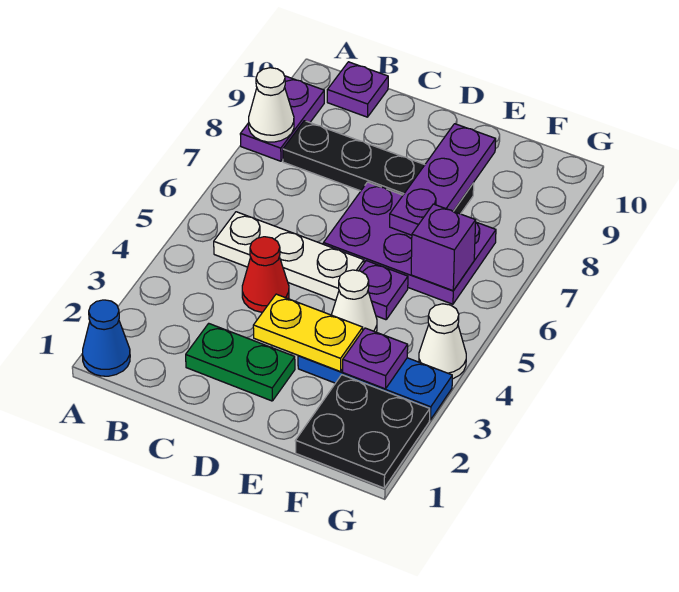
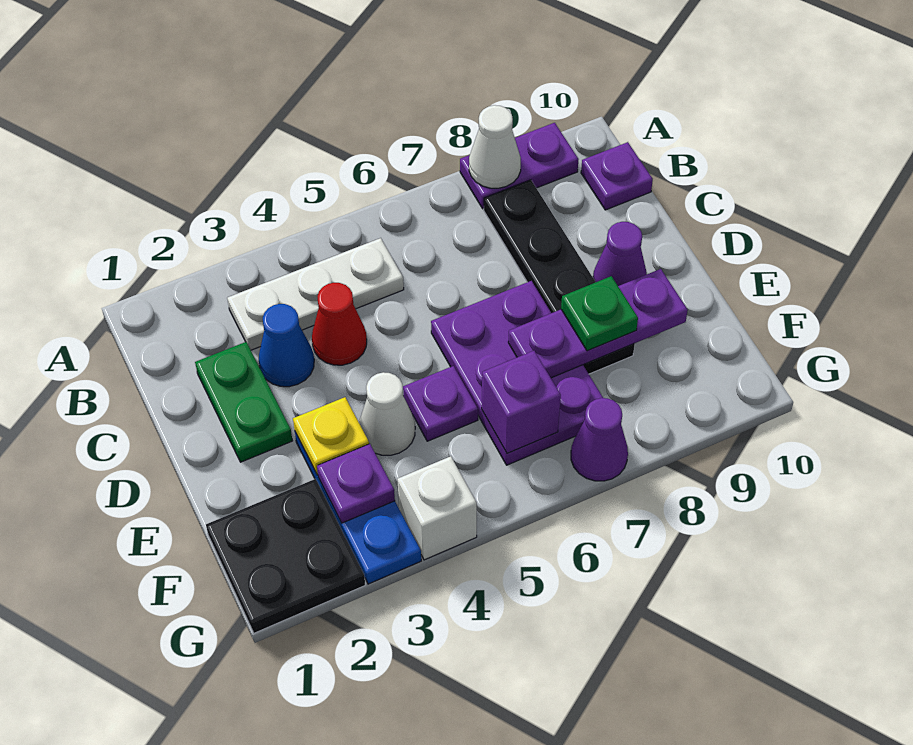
blue 1x1 cone [82,300,130,376] -> blue 1x1 cone moved to [259,304,314,387]
white 1x3 plate [214,212,364,301] -> white 1x3 plate turned to [227,238,404,350]
yellow 1x2 plate [253,294,363,372] -> yellow 1x1 plate [293,397,369,475]
none -> purple 1x1 cone [593,222,647,286]
none -> green 1x1 plate [561,276,638,351]
white 1x1 cone [419,304,466,379] -> white 1x1 brick [397,456,477,560]
none -> purple 1x1 cone [571,398,628,481]

